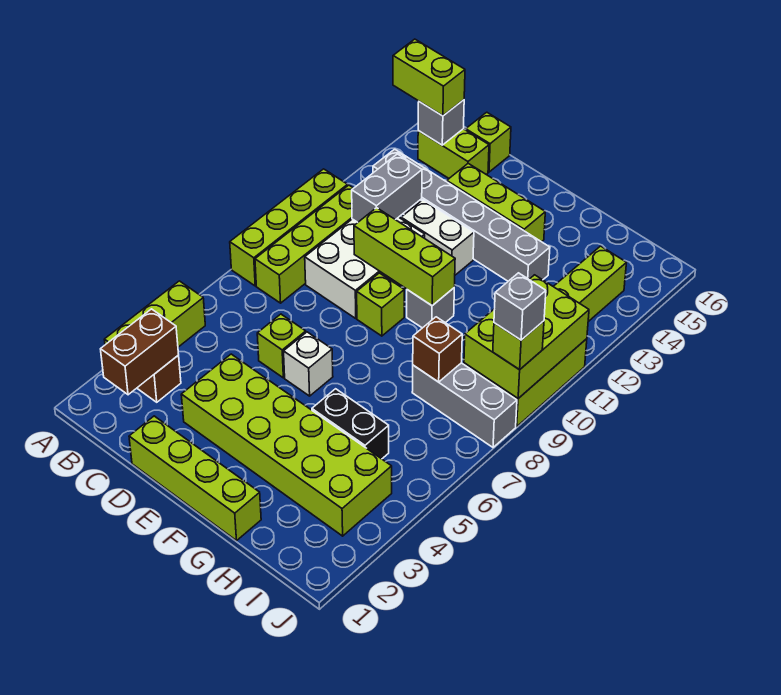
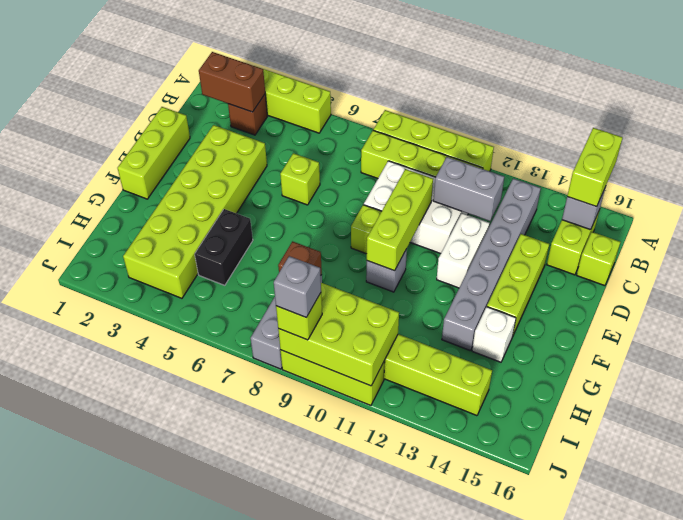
lime 1x4 brick [129,416,261,541] -> lime 1x3 brick [118,107,190,199]
white 1x1 brick [284,332,333,396] -> white 1x1 brick moved to [472,307,516,362]

